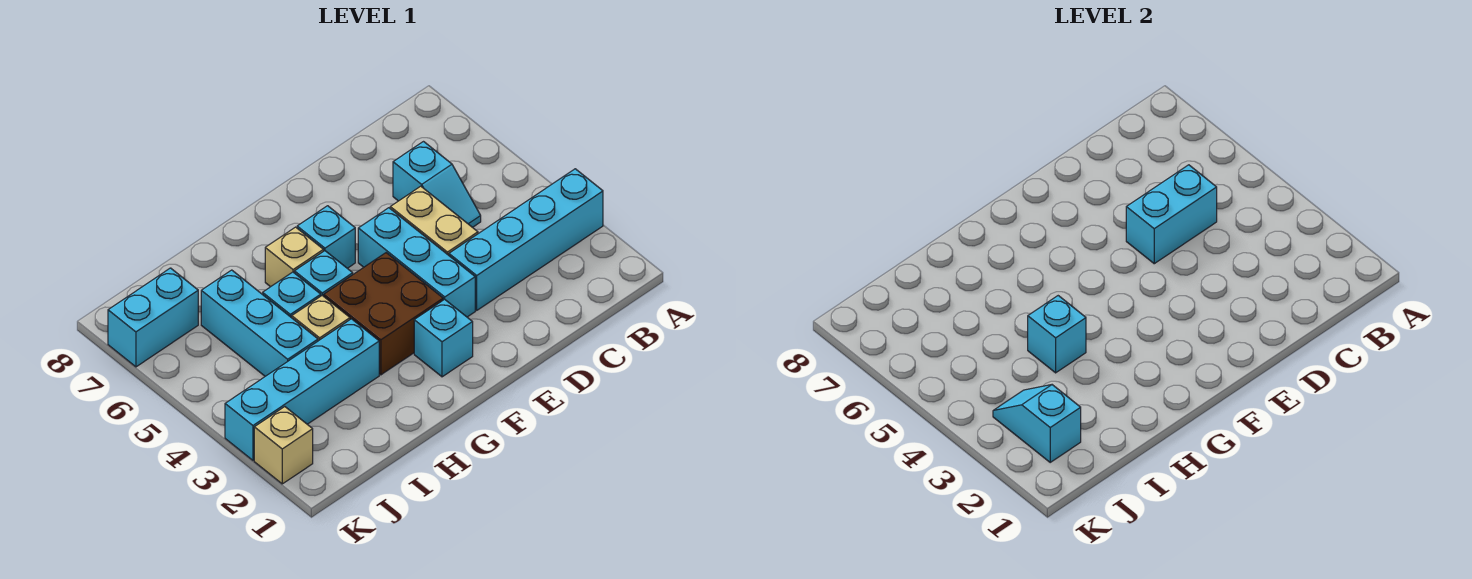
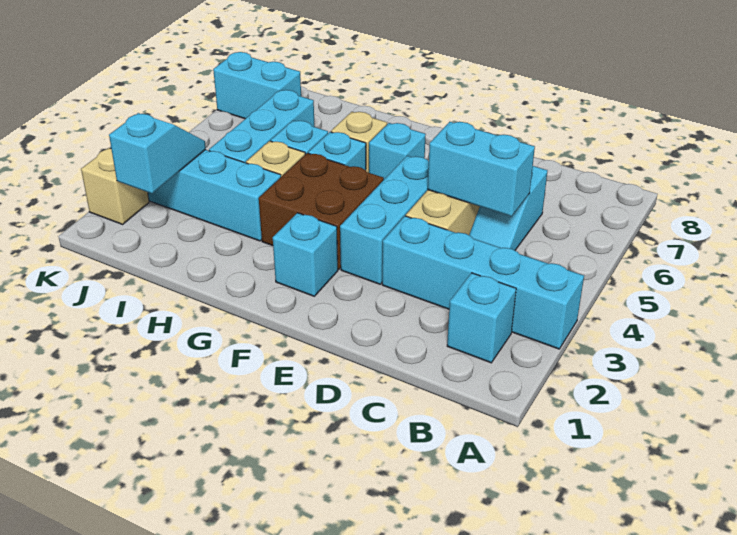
cyan 1x1 brick [1028,296,1086,373] -> cyan 1x1 brick moved to [447,273,516,363]

